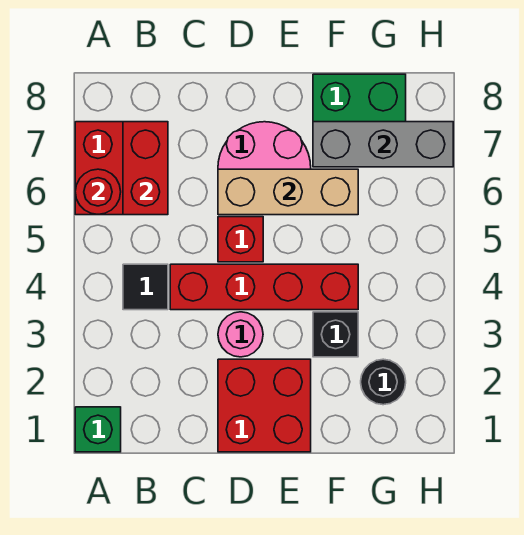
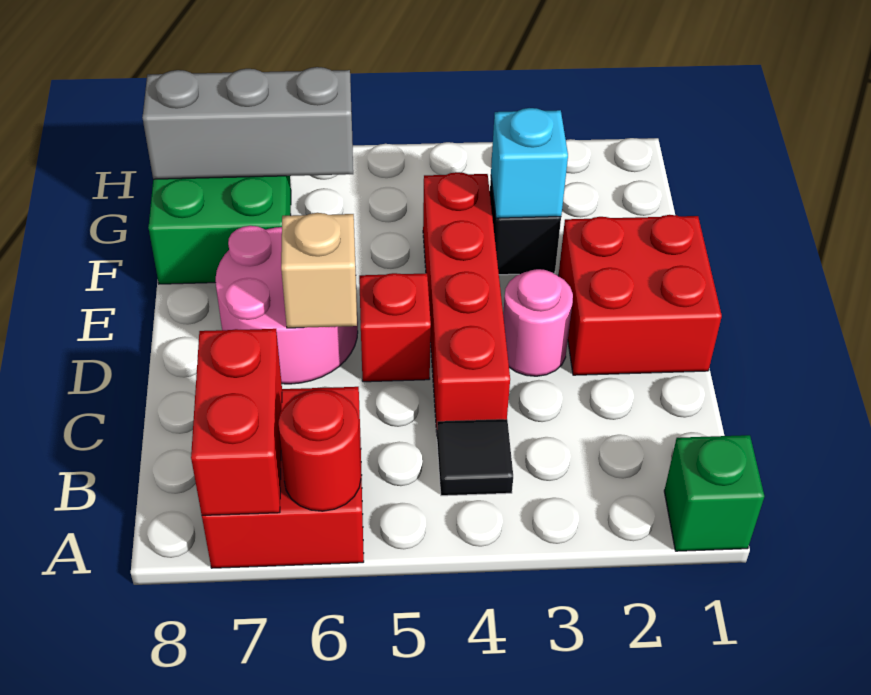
red 1x2 brick [123,122,168,215] -> red 1x2 brick turned to [191,329,282,515]
tan 1x3 brick [218,169,358,215] -> tan 1x1 brick [281,213,357,328]
none -> cyan 1x1 brick [491,108,568,218]
grey 1x3 brick [313,122,453,167] -> grey 1x3 brick turned to [142,67,353,179]
black 1x1 round brick [361,359,406,405] -> none

